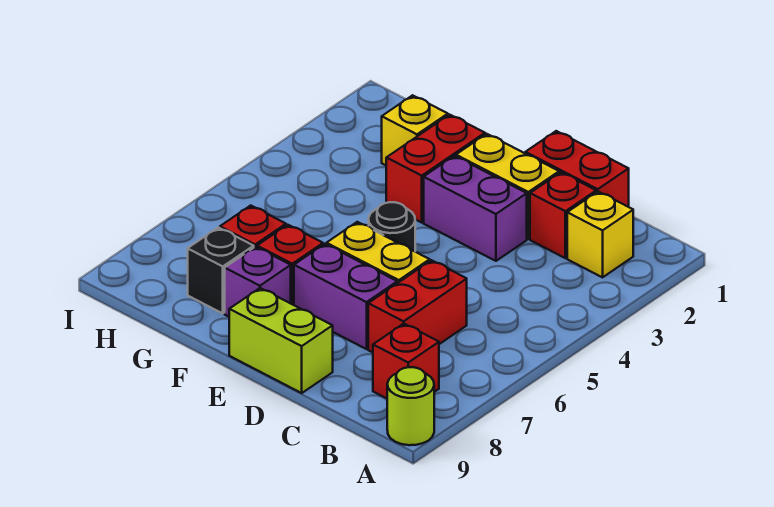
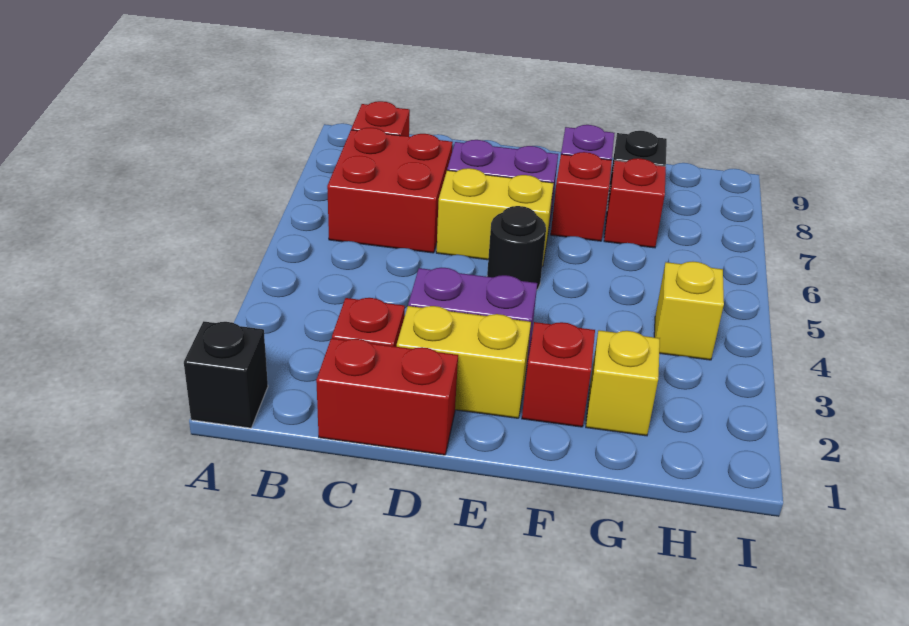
none -> black 1x1 brick [184,321,268,428]
lime 1x1 round brick [387,367,434,445] -> none
yellow 1x1 brick [567,192,633,277] -> yellow 1x1 brick moved to [654,262,724,360]
red 1x2 brick [368,260,467,352] -> red 2x2 brick [327,128,453,253]
lime 1x2 brick [229,288,333,393] -> none
red 1x2 brick [386,115,485,222] -> red 1x1 brick [522,322,595,427]

